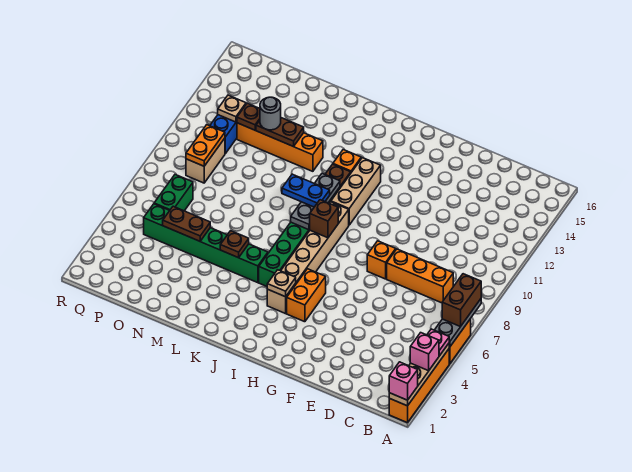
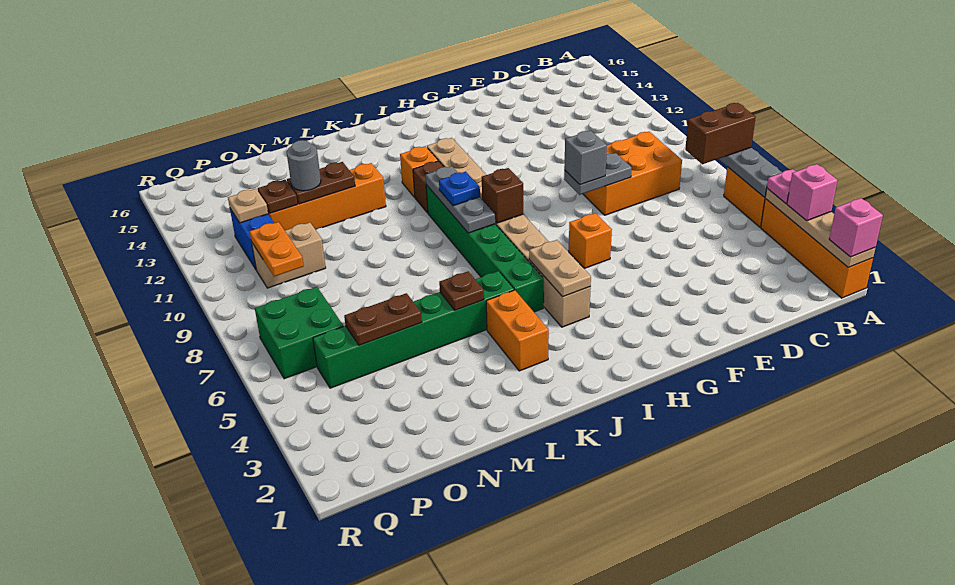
brown 1x2 brick [442,274,481,327] -> brown 1x2 brick turned to [685,103,756,164]
orange 1x3 brick [387,249,453,303] -> orange 2x3 brick [583,132,682,215]
none -> grey 1x2 plate [564,153,632,195]
orange 1x1 brick [367,241,396,279] -> orange 1x1 brick moved to [569,213,612,269]
none -> grey 1x1 brick [564,131,607,185]
orange 1x2 brick [287,269,326,322] -> orange 1x2 brick moved to [486,290,549,371]
tan 1x1 plate [267,270,296,297] -> tan 1x2 plate [529,240,591,297]
blue 1x2 plate [282,174,330,207] -> blue 1x1 plate [439,172,480,206]
green 1x2 brick [154,175,193,211] -> green 2x2 brick [255,287,343,379]
tan 1x2 brick [186,138,225,183] -> tan 1x2 brick turned to [252,223,326,288]

